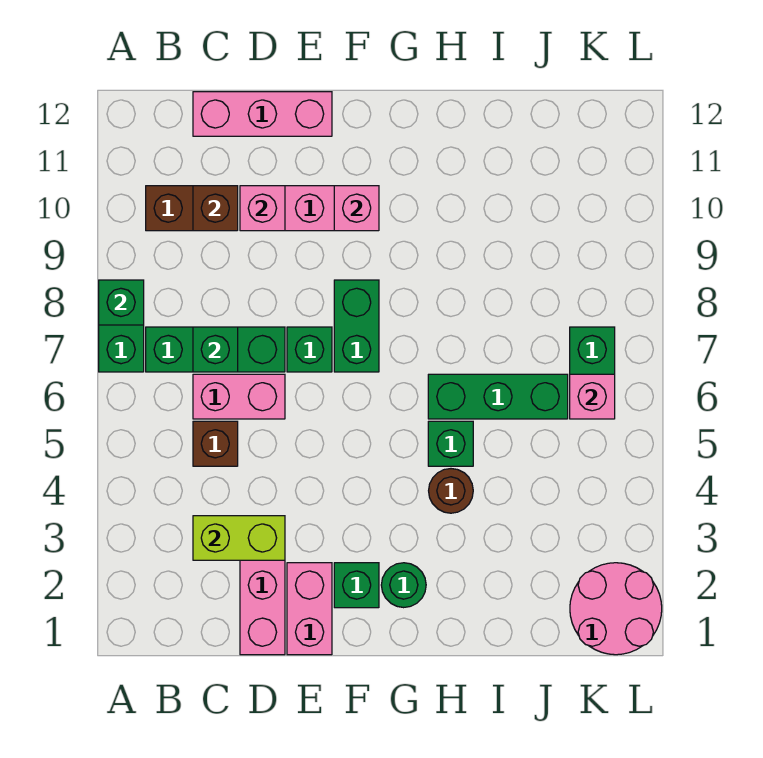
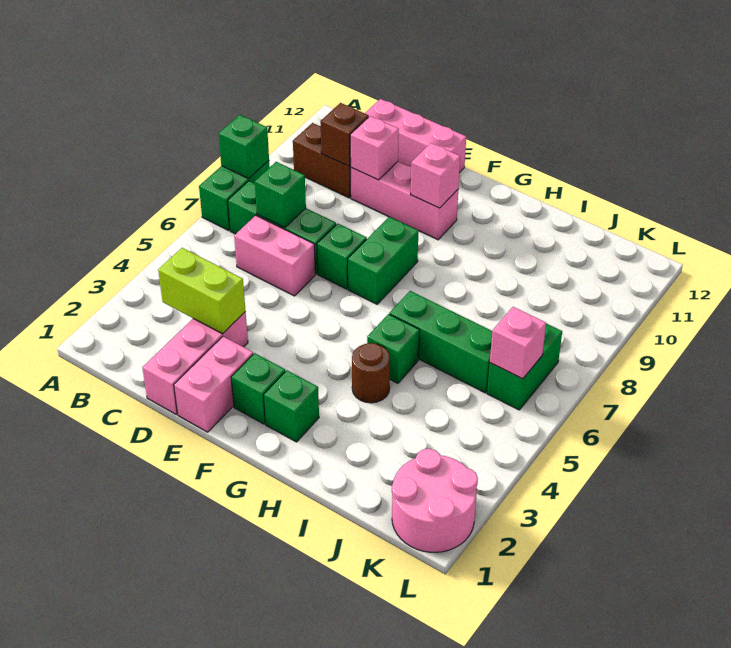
brown 1x1 brick [193,421,238,466] -> none
green 1x1 round brick [381,563,426,608] -> green 1x1 brick [264,370,319,442]

